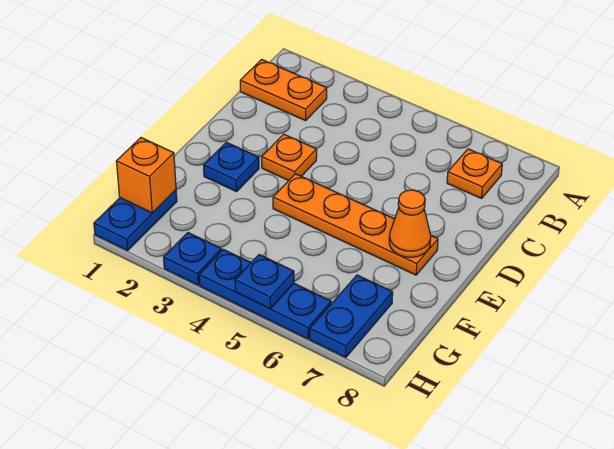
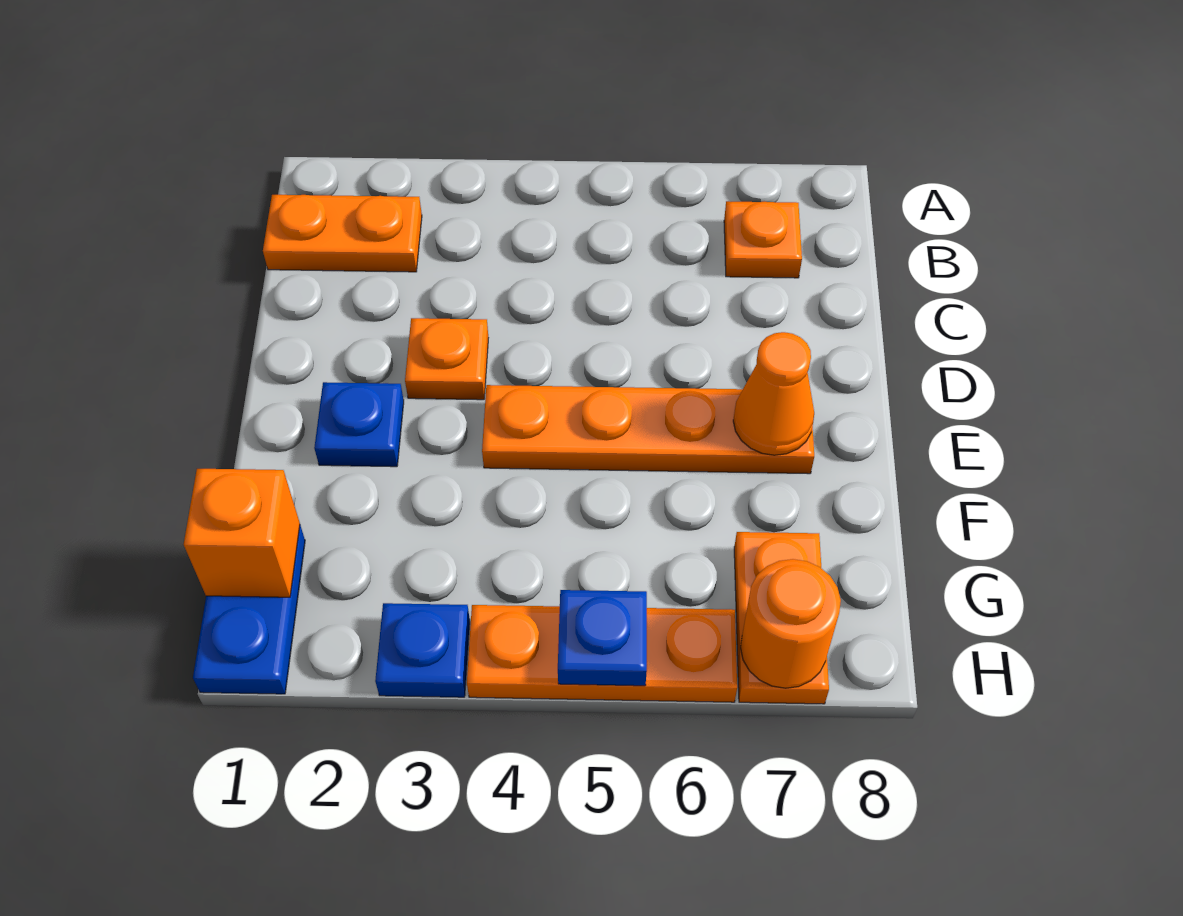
blue 1x2 plate [310,275,393,358] -> orange 1x2 plate [734,532,829,704]
blue 1x3 plate [199,249,331,339] -> orange 1x3 plate [467,605,737,702]
none -> orange 1x1 round brick [741,559,841,688]

